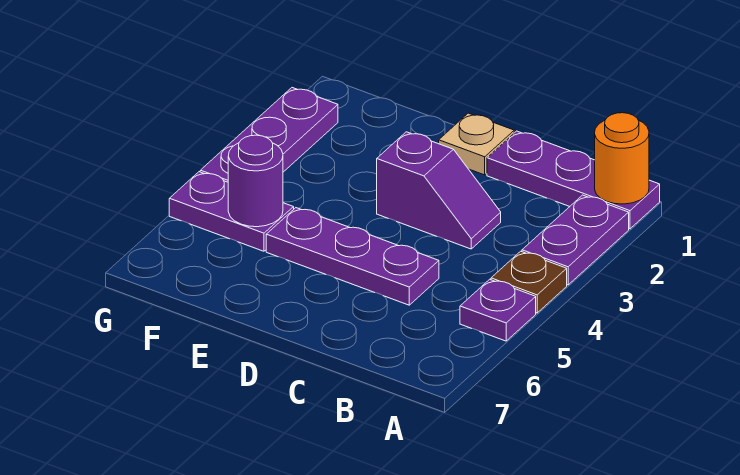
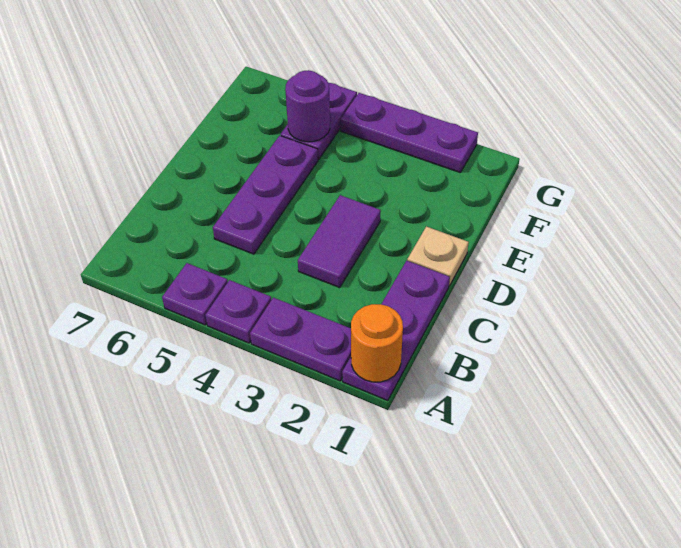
brown 1x1 plate [491,251,567,313] -> purple 1x1 plate [206,280,271,343]
purple 1x2 slope [377,132,501,249] -> purple 1x2 tile [298,195,381,287]

